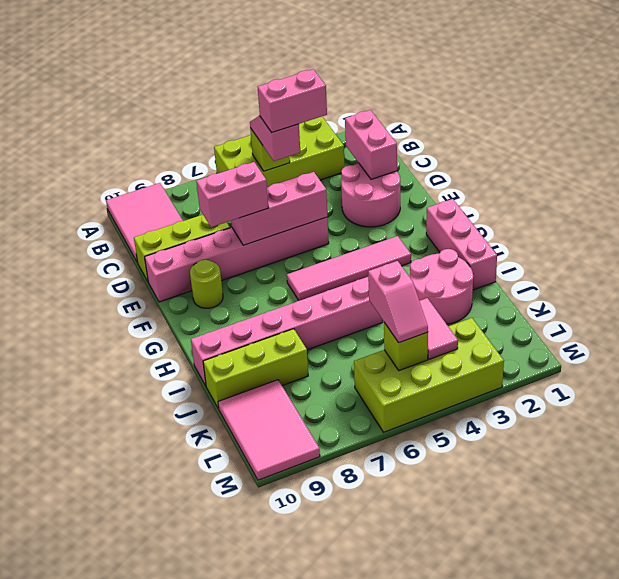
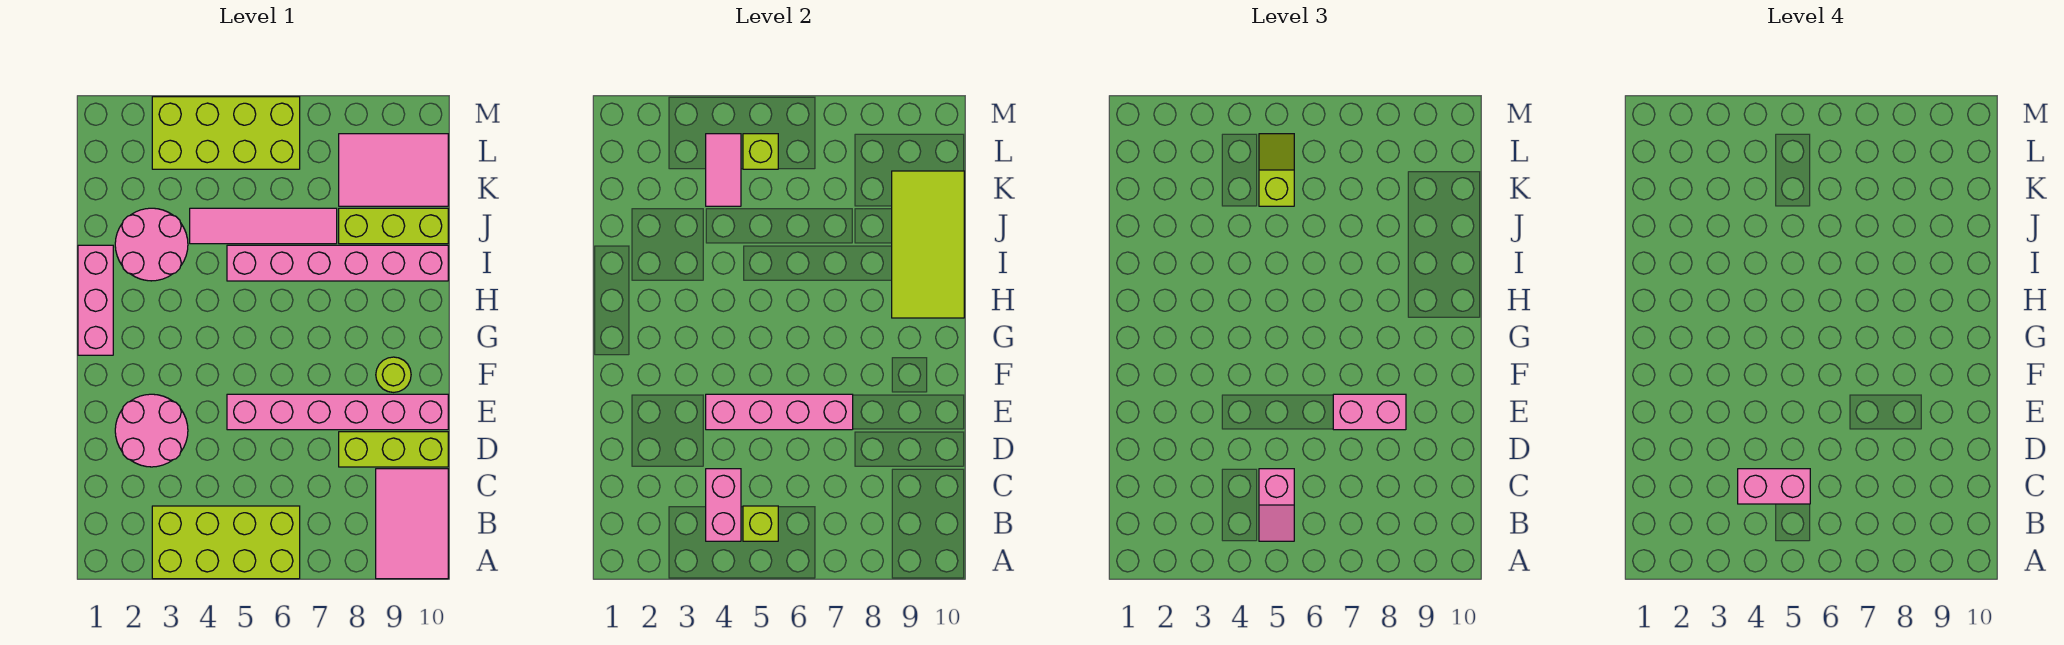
pink 1x2 brick [345,110,397,179] -> pink 1x2 brick moved to [706,469,741,541]
pink 1x3 brick [231,172,328,245] -> pink 1x4 brick [706,394,853,430]
pink 1x4 tile [287,236,411,300] -> pink 1x4 tile moved to [190,208,337,244]
none -> lime 2x4 tile [892,171,964,318]
pink 1x2 slope [368,261,428,343] -> lime 1x2 slope [1259,134,1294,206]
pink 2x3 tile [218,380,320,480] -> pink 2x3 tile turned to [339,134,448,206]

